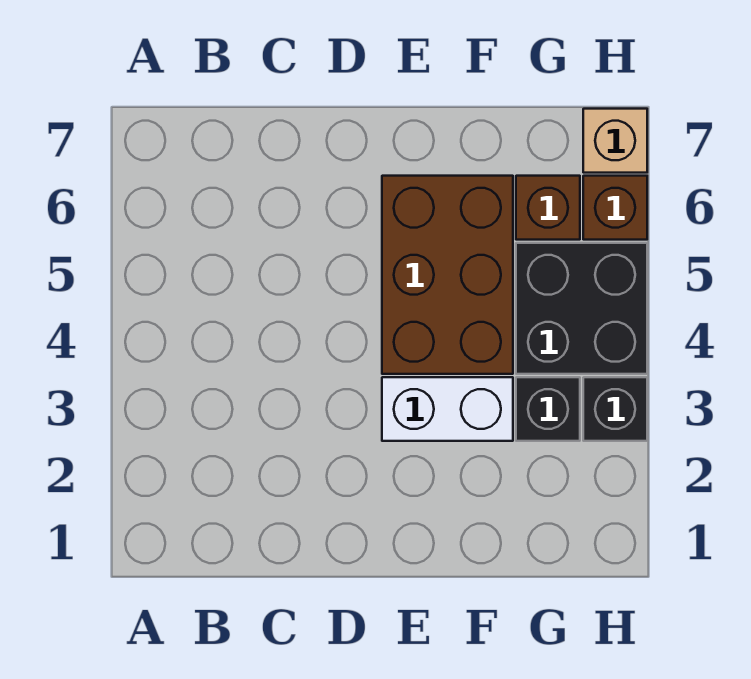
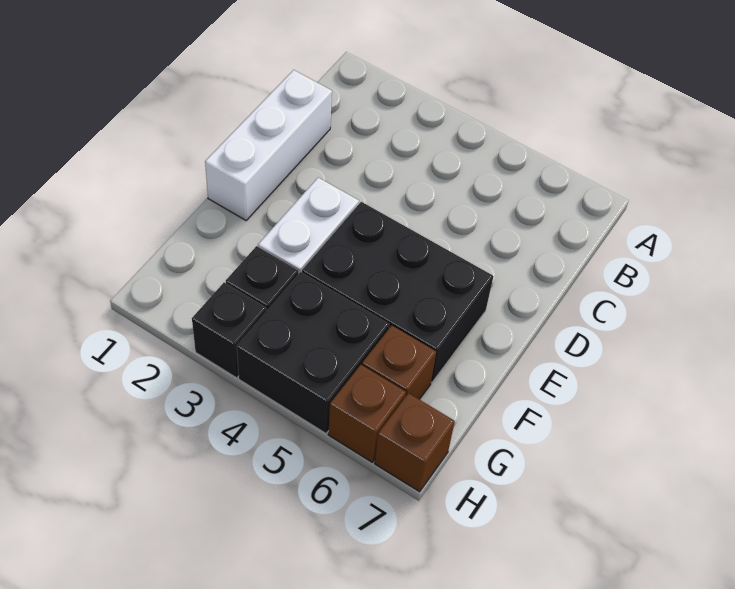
none -> white 1x3 brick [205,70,332,220]
brown 2x3 brick [382,176,513,374] -> black 2x3 brick [302,202,494,383]
tan 1x1 brick [583,109,647,173] -> brown 1x1 brick [375,393,455,492]

